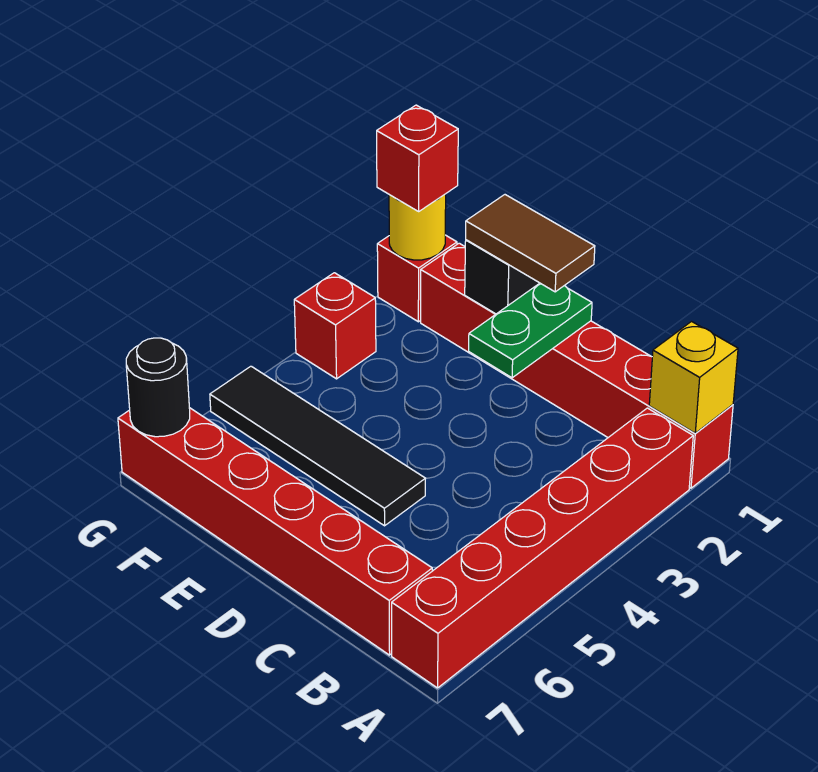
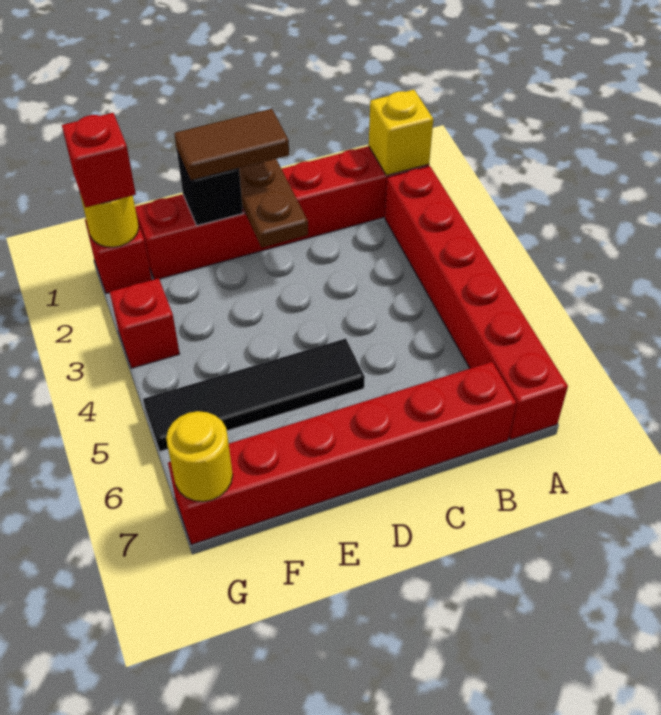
green 1x2 plate [469,283,592,378] -> brown 1x2 plate [239,159,308,247]
black 1x1 round brick [126,338,190,437] -> yellow 1x1 round brick [166,411,233,502]

